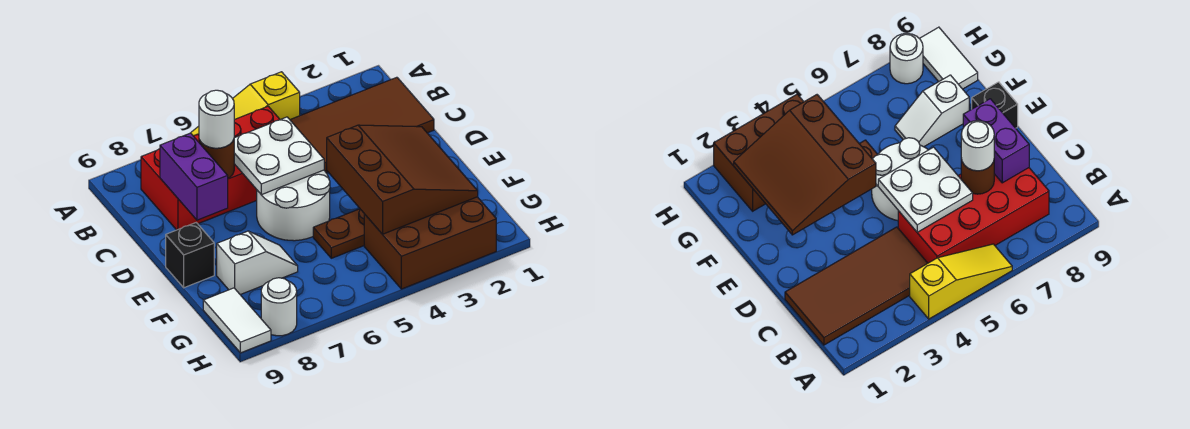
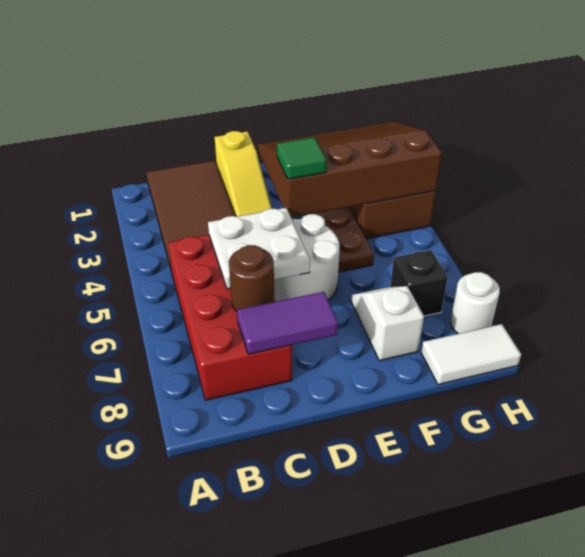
yellow 1x3 slope [191,72,300,135] -> yellow 1x3 slope moved to [215,131,272,217]
white 1x1 round brick [199,90,234,148] -> none
purple 1x2 brick [160,133,228,220] -> purple 1x2 tile [237,292,338,354]
brown 3x3 slope [327,125,478,234] -> brown 3x4 slope [258,121,442,218]
none -> green 1x1 tile [277,137,327,179]
black 1x1 brick [166,223,214,288] -> black 1x1 brick moved to [390,250,448,316]

